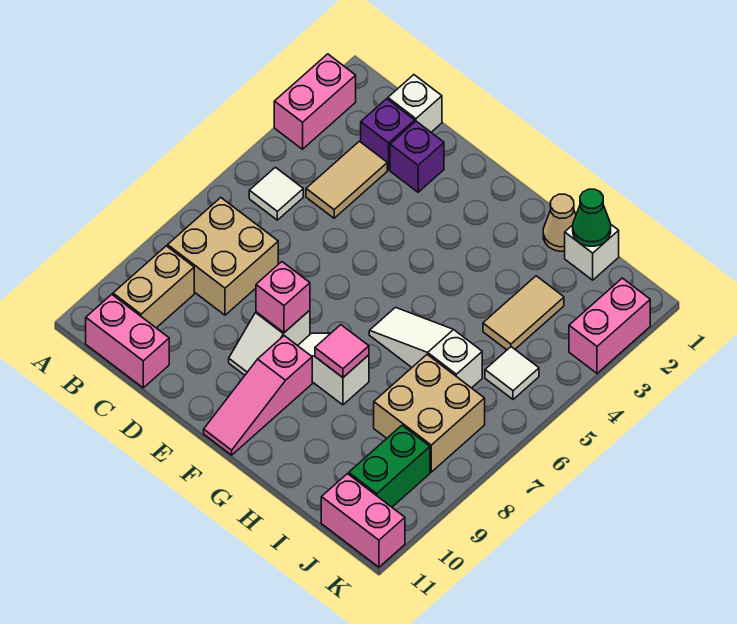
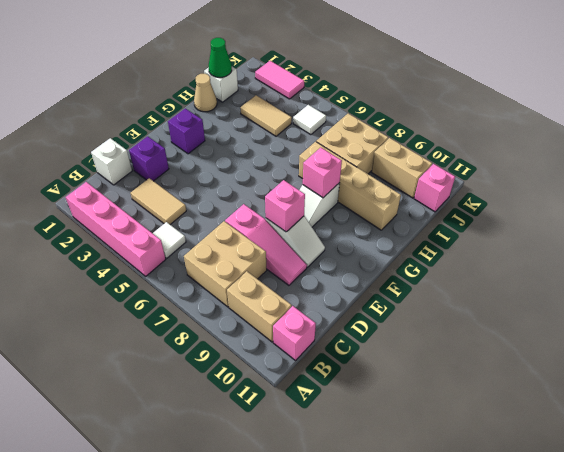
pink 1x2 brick [274,54,356,149] -> pink 1x4 brick [66,182,166,276]
pink 1x2 brick [86,294,169,388] -> pink 1x1 brick [273,306,316,360]
purple 1x1 brick [361,99,415,170] -> purple 1x1 brick moved to [168,108,205,154]
pink 1x3 slope [204,336,312,455] -> pink 1x3 slope moved to [225,204,307,285]
white 1x3 slope [369,307,482,388] -> none
pink 1x1 tile [315,325,369,377] -> pink 1x1 brick [303,147,342,198]
none -> tan 1x4 brick [299,142,401,230]
green 1x2 brick [349,425,430,507] -> tan 1x2 brick [372,138,432,198]
pink 1x2 brick [321,474,405,567] -> pink 1x1 brick [414,164,455,212]
pink 1x2 brick [569,278,650,373] -> pink 1x2 tile [255,61,304,99]

